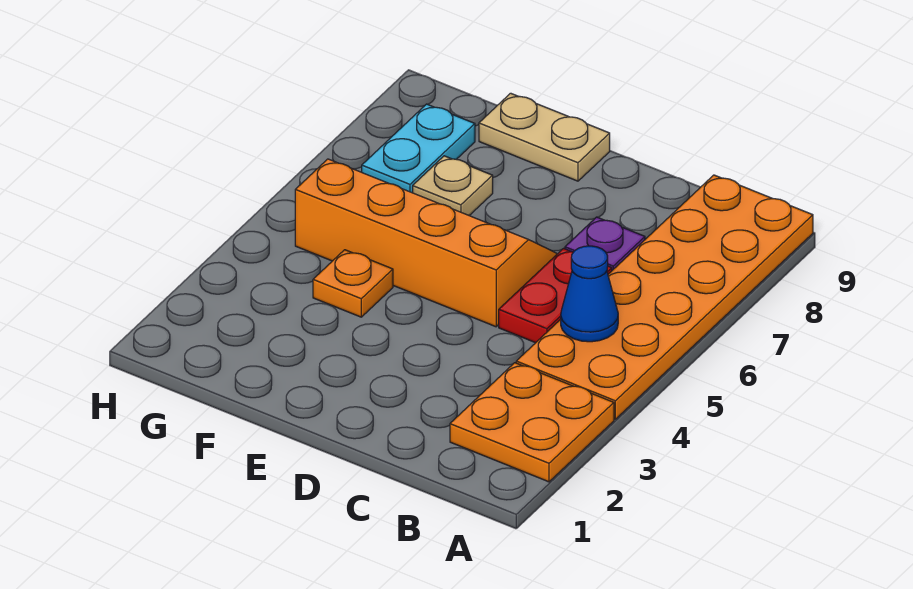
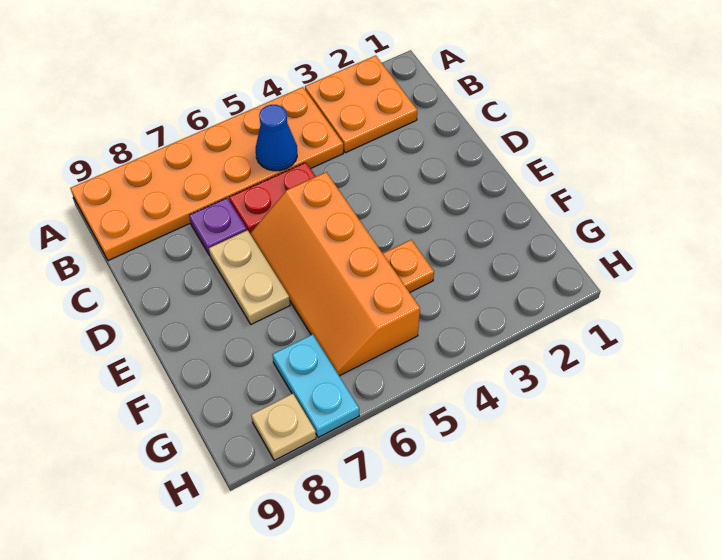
tan 1x2 plate [479,93,610,181] -> tan 1x2 plate moved to [209,230,290,324]
tan 1x1 plate [413,156,493,215] -> tan 1x1 plate moved to [251,394,316,460]
cyan 1x2 plate [362,104,475,193] -> cyan 1x2 plate turned to [272,334,359,437]

